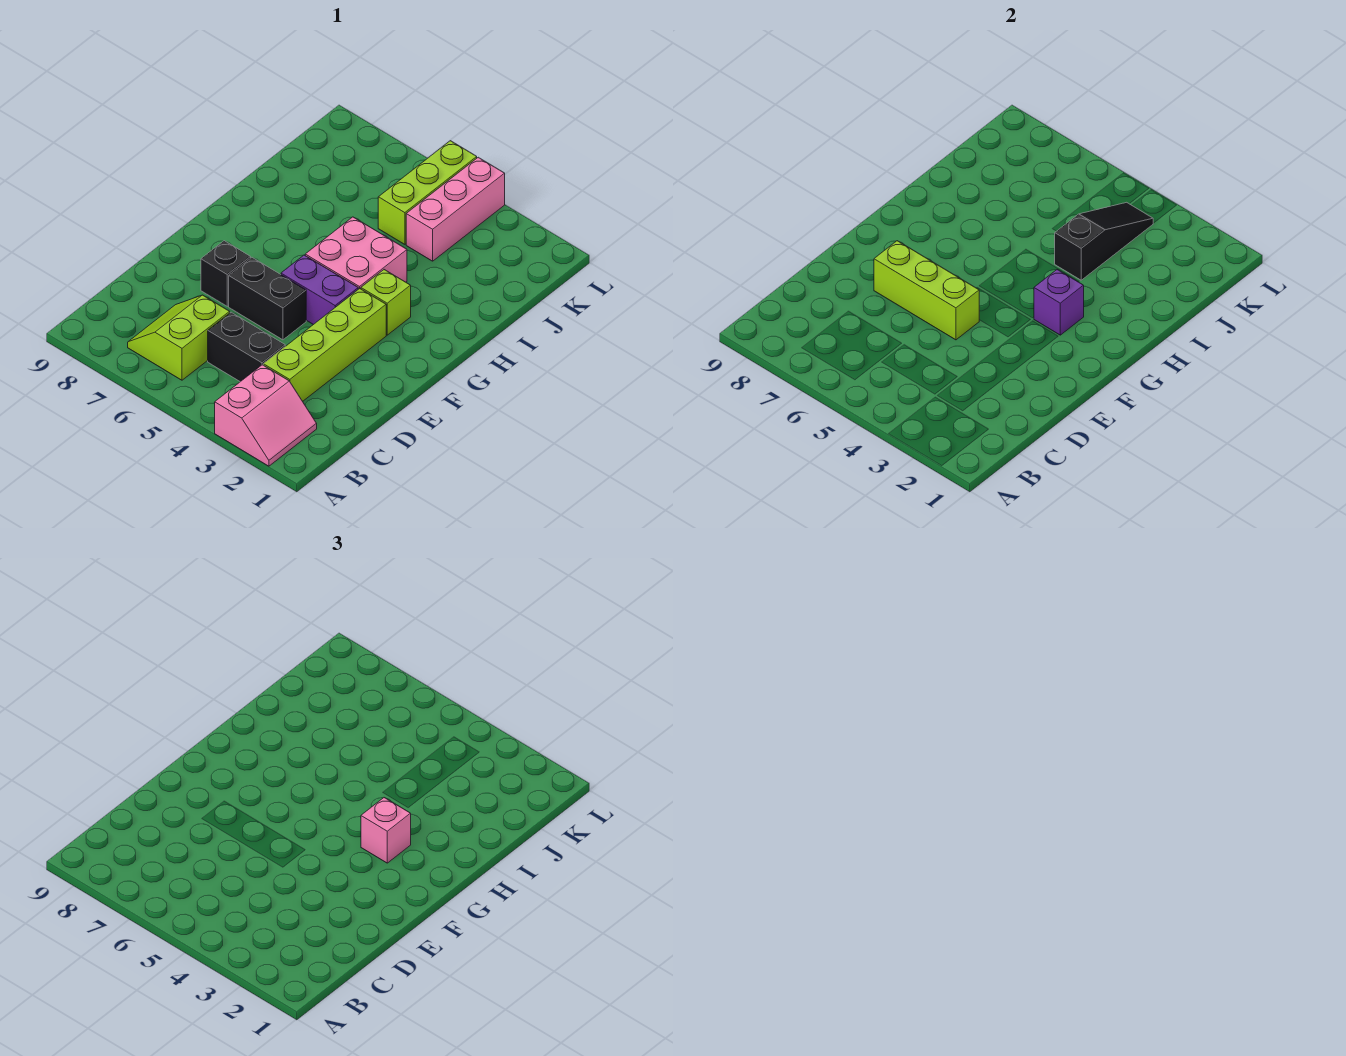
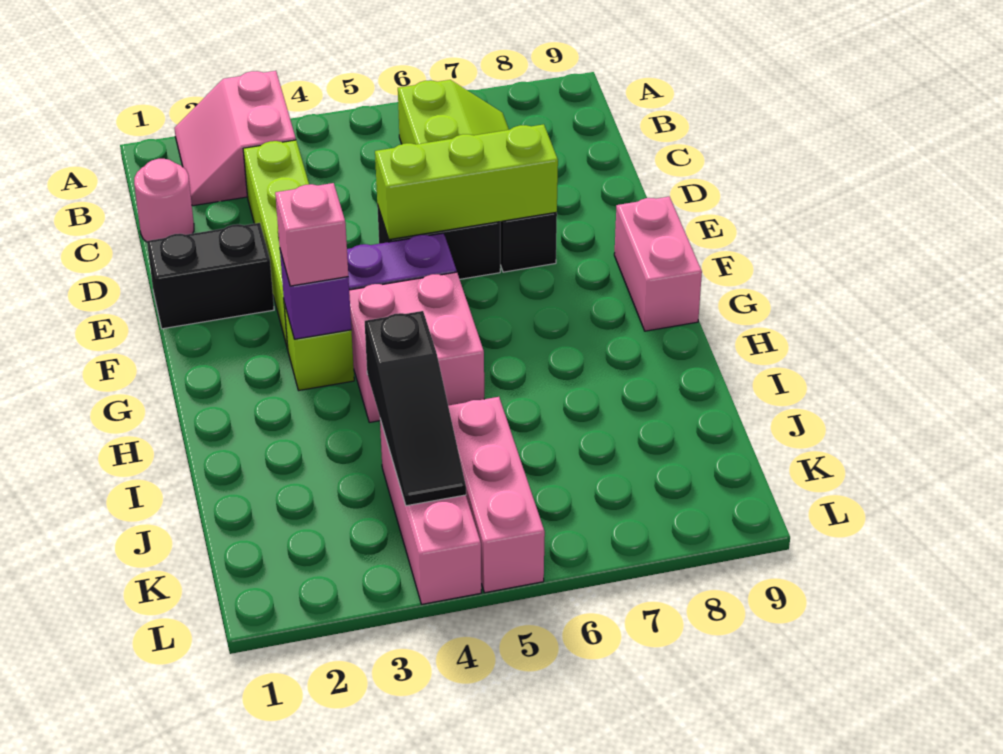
none -> pink 1x1 round brick [134,159,194,242]
black 1x2 brick [208,312,285,382] -> black 1x2 brick moved to [147,223,274,329]
none -> pink 1x2 brick [614,197,702,331]
lime 1x3 brick [378,141,477,244] -> pink 1x3 brick [448,397,545,593]

